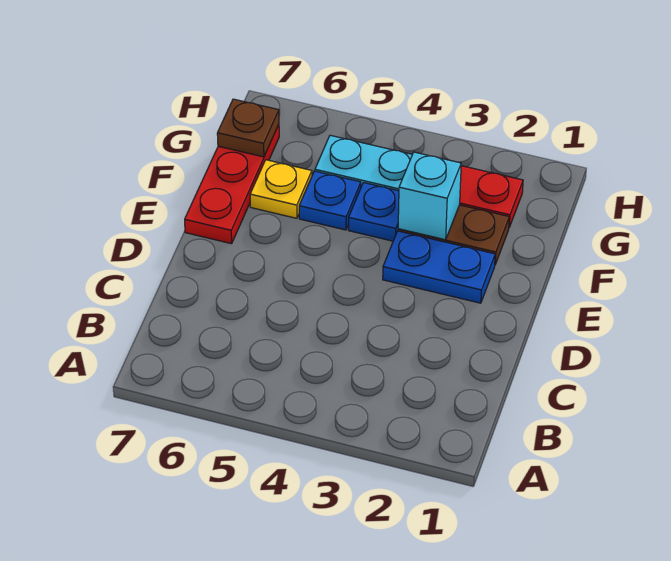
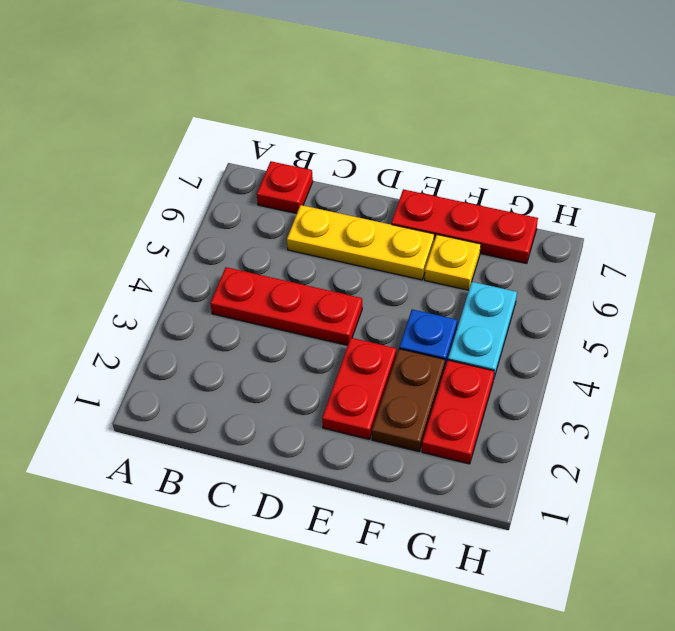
none -> red 1x3 plate [210,267,362,345]
none -> red 1x1 plate [257,161,313,214]
none -> yellow 1x3 plate [287,205,434,280]
blue 1x2 plate [383,231,495,303] -> red 1x2 plate [322,338,396,439]
cyan 1x1 brick [398,152,461,240] -> none
blue 1x1 plate [299,171,361,230] -> none
brown 1x1 plate [217,99,279,157] -> none

